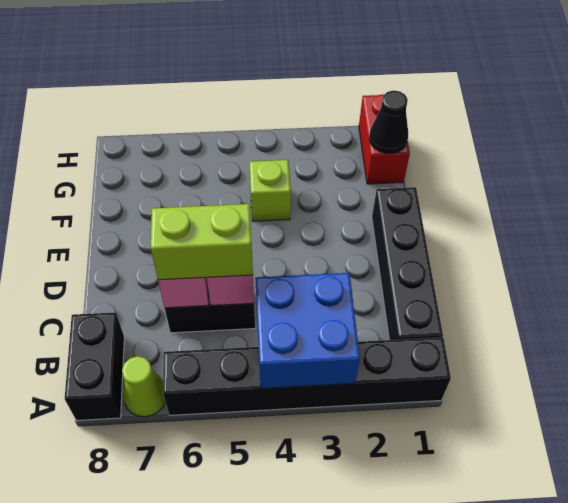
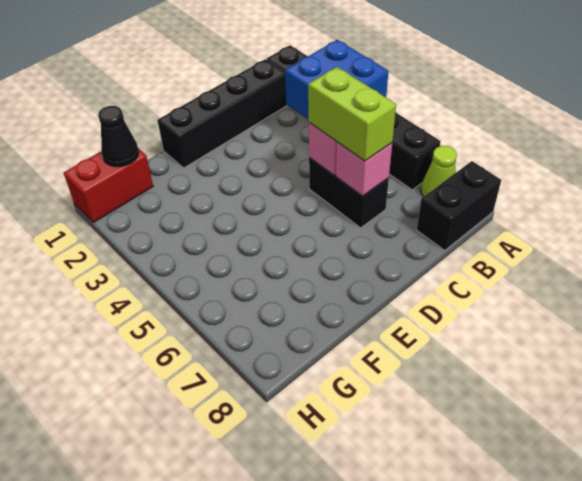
lime 1x1 brick [249,160,291,221] -> none

